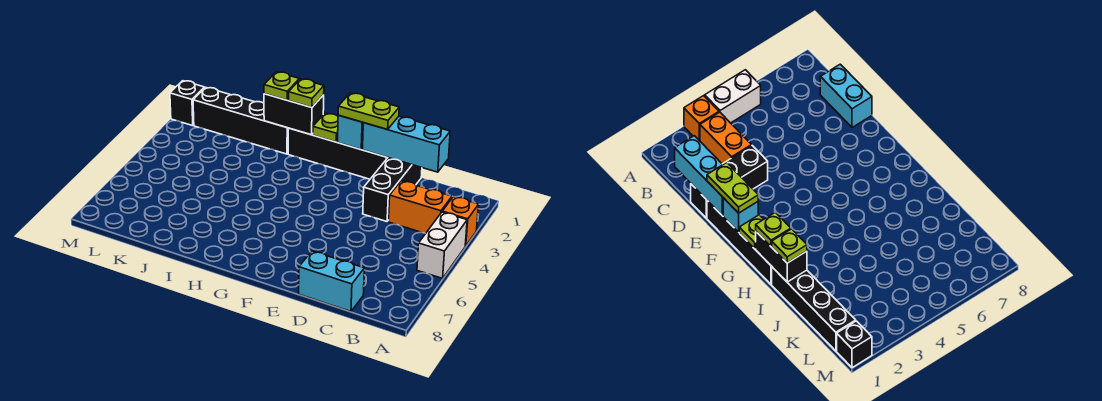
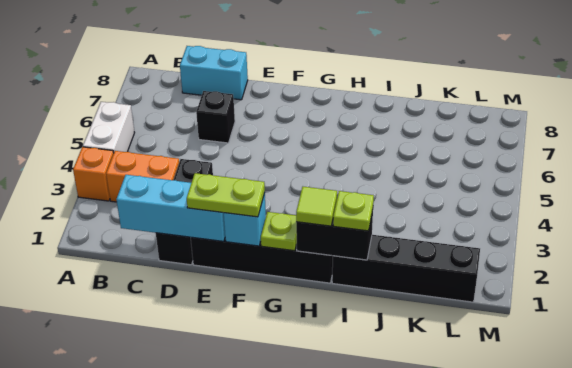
lime 1x1 plate [289,79,324,107] -> lime 1x1 tile [296,187,337,226]
black 1x1 brick [170,81,204,126] -> black 1x1 brick moved to [196,91,235,143]

